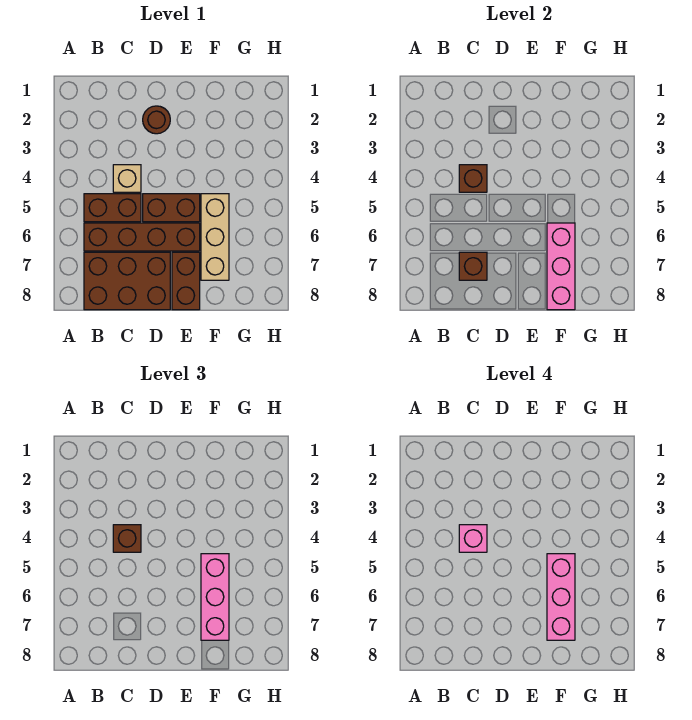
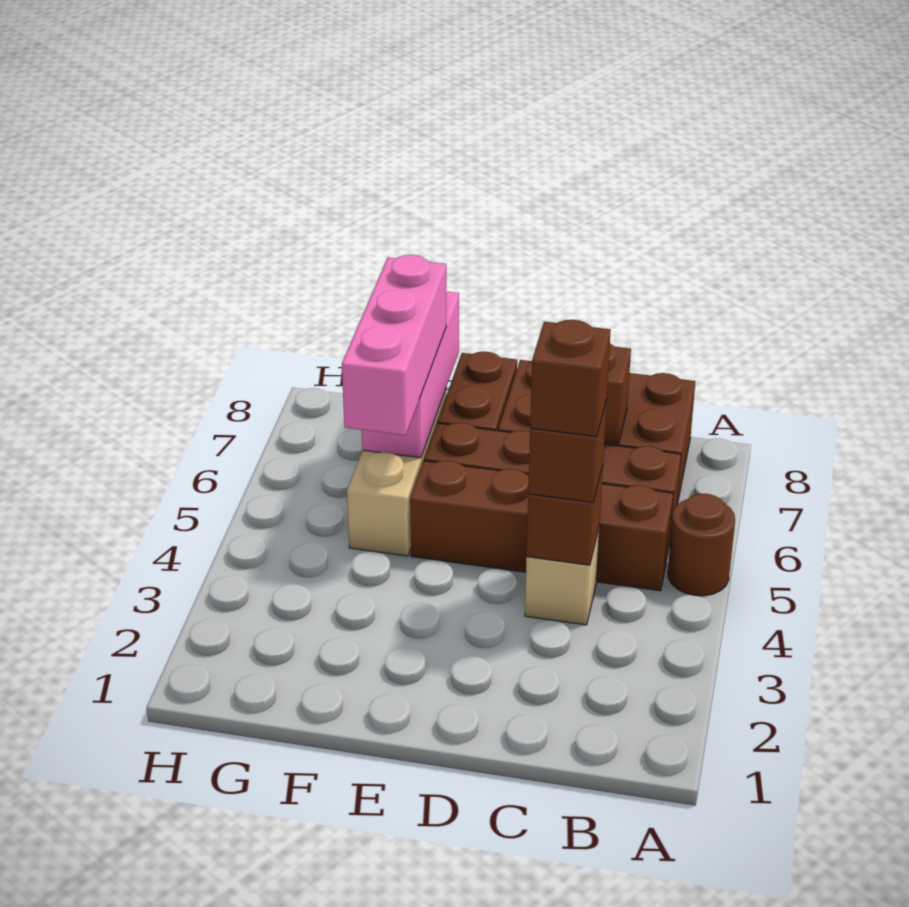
pink 1x1 brick [459,525,487,552] -> brown 1x1 brick [530,320,611,437]
brown 1x1 round brick [143,106,170,134] -> brown 1x1 round brick moved to [668,494,735,596]
pink 1x3 brick [547,554,575,640] -> none

